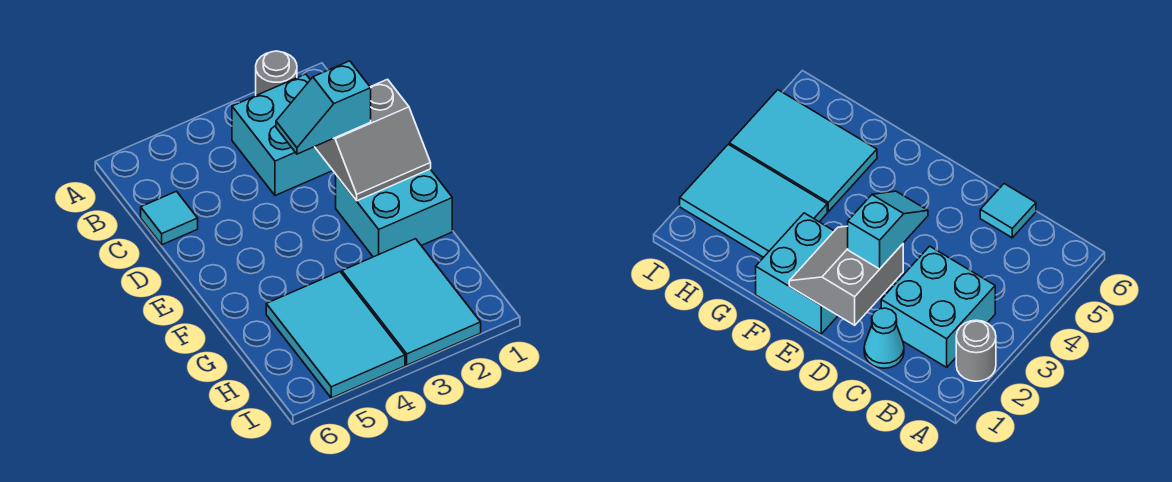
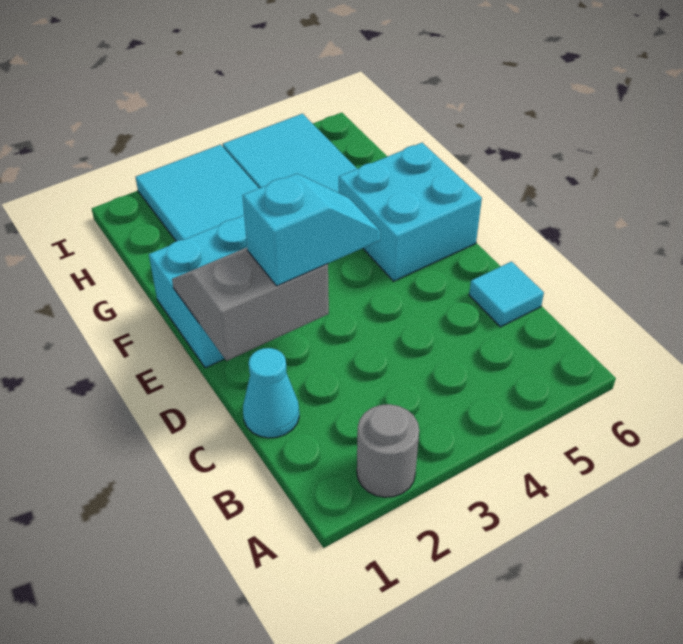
cyan 2x2 brick [232,74,333,196] -> cyan 2x2 brick moved to [339,143,482,281]

